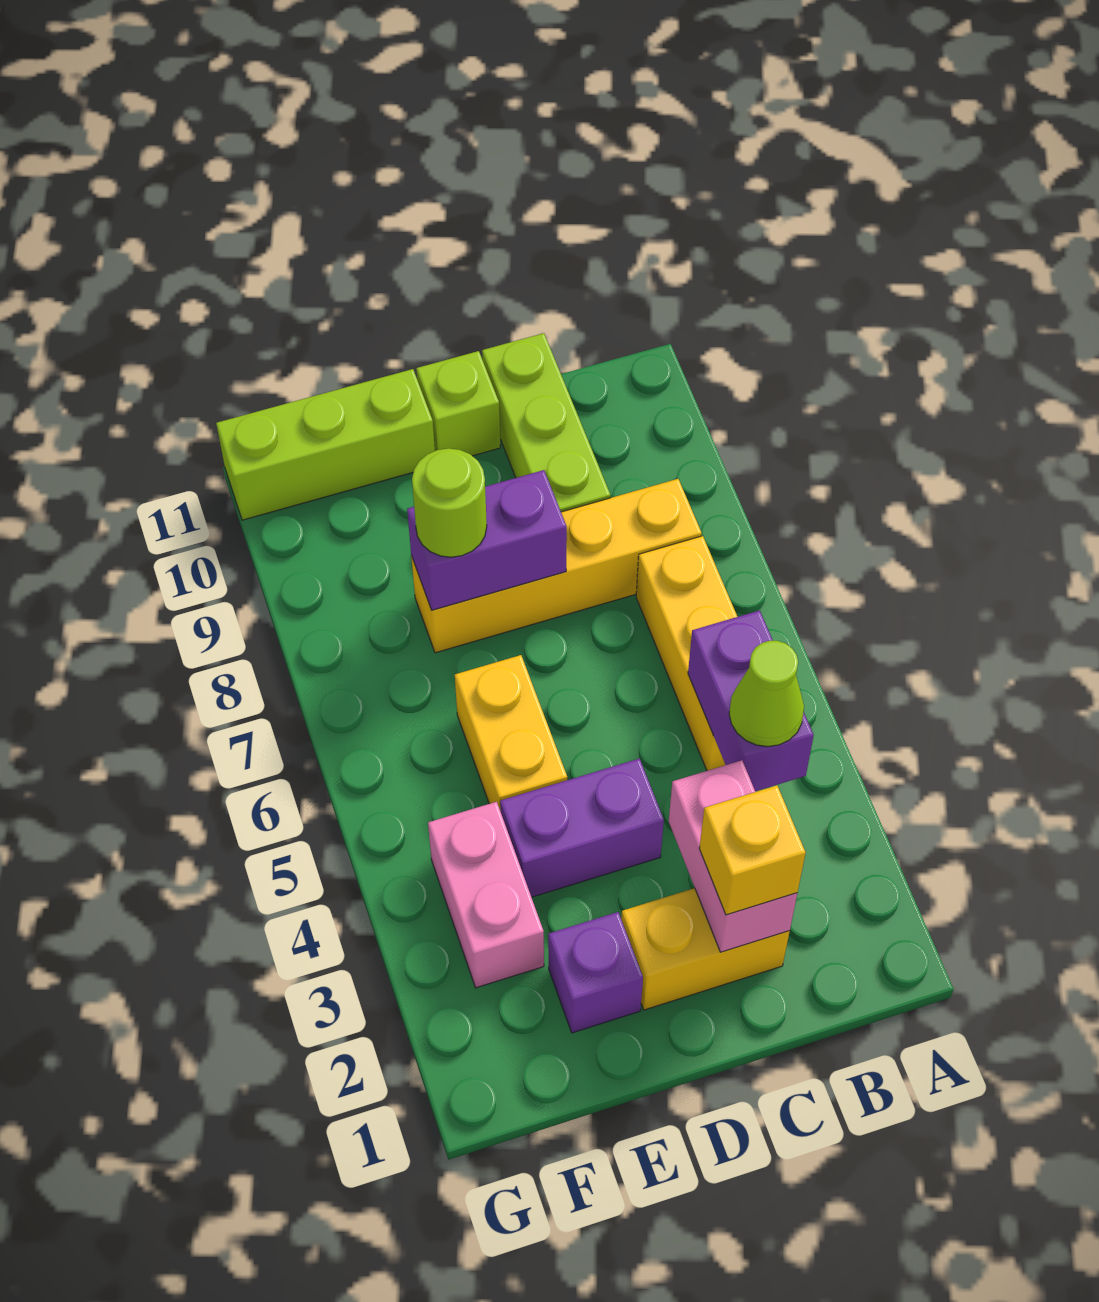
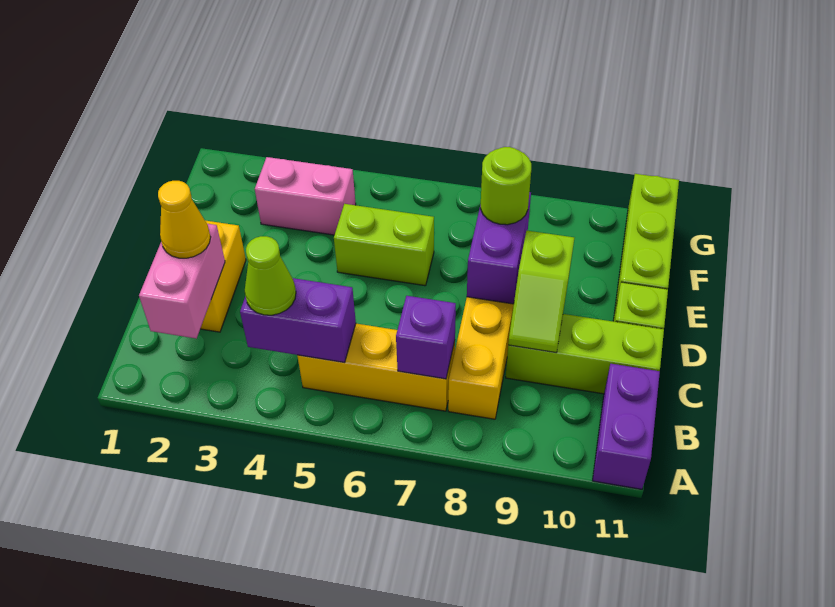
pink 1x2 brick [669,760,797,952] -> pink 1x2 brick turned to [139,224,225,339]
yellow 1x1 brick [699,785,806,915] -> yellow 1x1 cone [158,181,211,258]
none -> lime 1x2 slope [508,231,574,352]
purple 1x2 brick [500,758,664,897] -> purple 1x2 brick moved to [593,364,660,489]
purple 1x1 brick [548,912,643,1033] -> purple 1x1 brick moved to [396,296,456,379]
yellow 1x2 brick [455,655,567,811] -> lime 1x2 brick [334,204,434,286]

